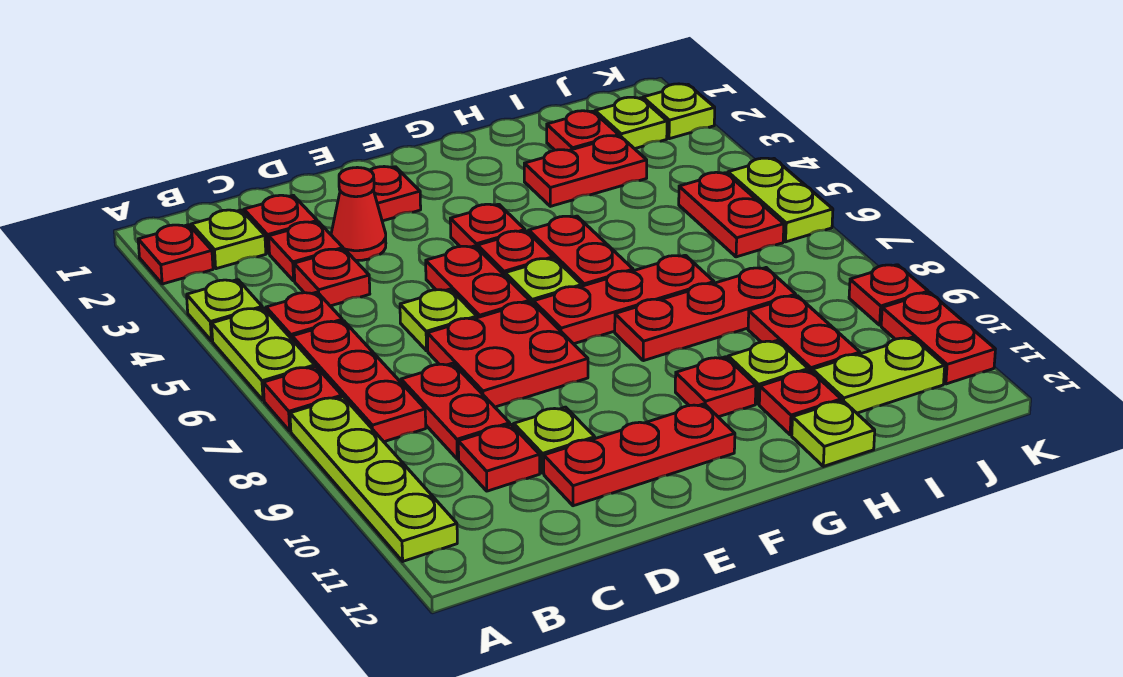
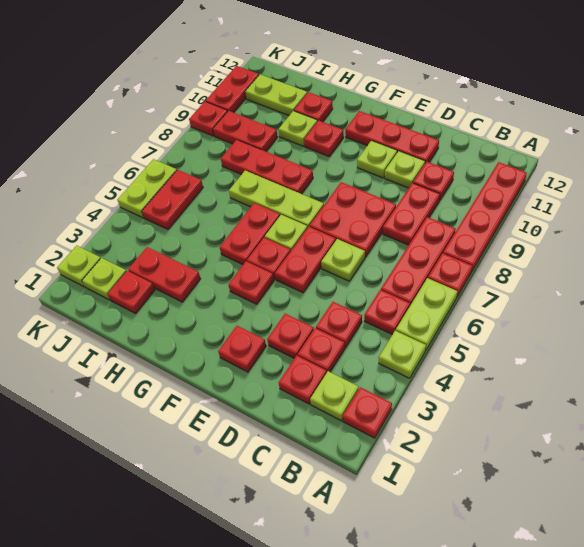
lime 1x4 plate [290,397,457,561] -> red 1x4 plate [443,162,527,272]
red 1x1 cone [331,167,386,260] -> red 1x1 plate [267,314,314,358]
red 1x3 plate [534,255,714,344] -> lime 1x3 plate [229,170,324,227]
lime 1x1 plate [792,401,875,466] -> lime 1x1 plate moved to [357,140,397,178]
red 1x2 plate [748,296,860,372] -> red 1x2 plate turned to [213,111,278,151]

